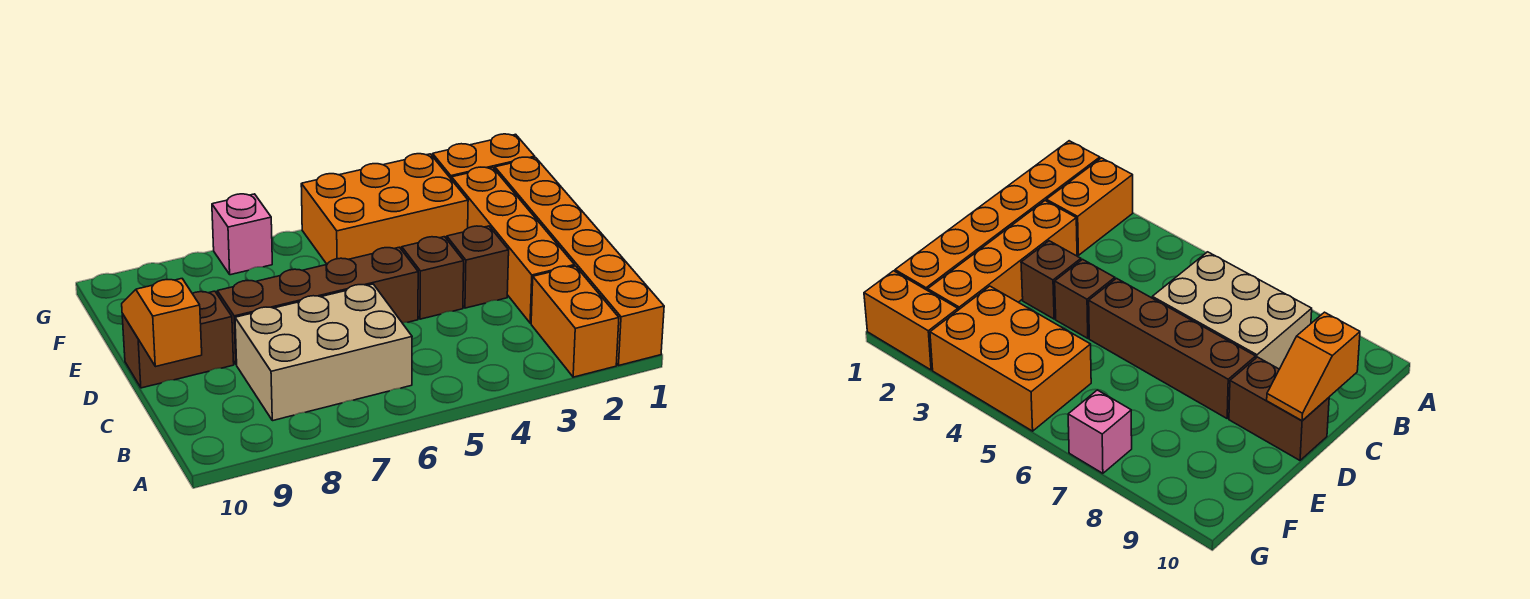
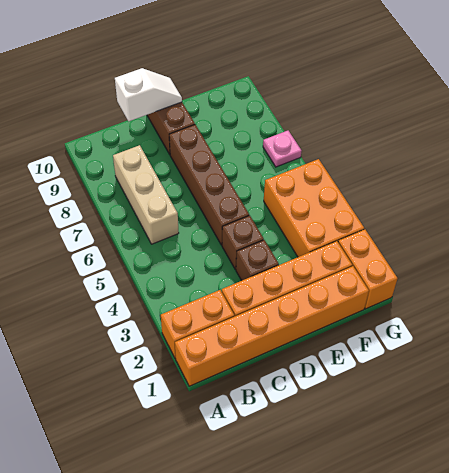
tan 2x3 brick [235,284,412,421] -> tan 1x3 brick [113,145,179,244]
orange 1x2 slope [122,279,202,367] -> white 1x2 slope [115,68,182,121]
pink 1x1 brick [212,194,272,275] -> pink 1x1 plate [263,131,301,167]

